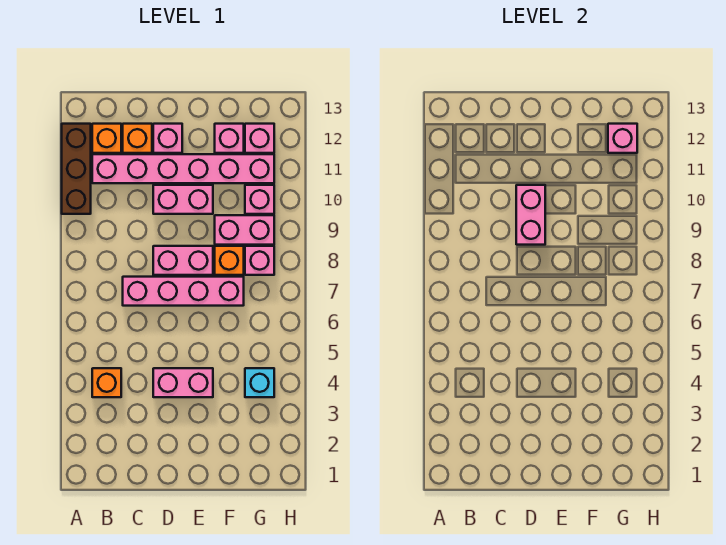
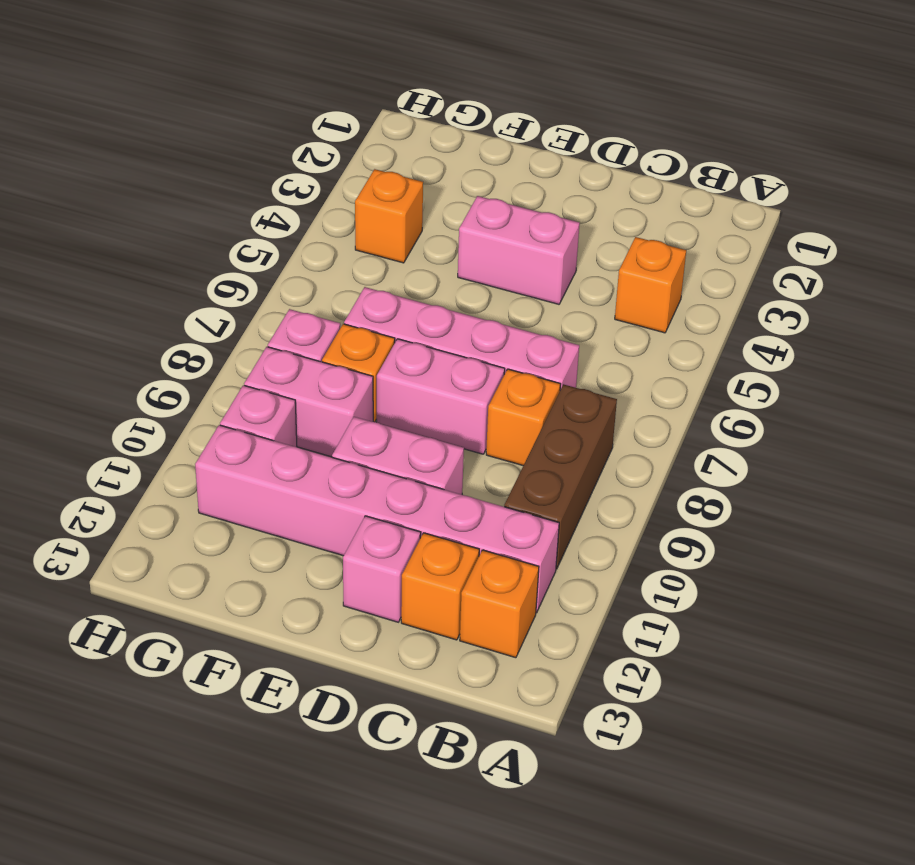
brown 1x3 brick [62,124,91,214] -> brown 1x3 brick moved to [504,384,617,569]
none -> orange 1x1 brick [486,369,560,466]
pink 1x2 brick [516,185,545,245] -> none
pink 1x1 brick [215,124,244,153] -> none
cyan 1x1 brick [245,368,274,397] -> orange 1x1 brick [355,169,423,263]
pink 1x1 brick [245,124,274,153] -> none
pink 1x1 brick [608,124,637,153] -> none

